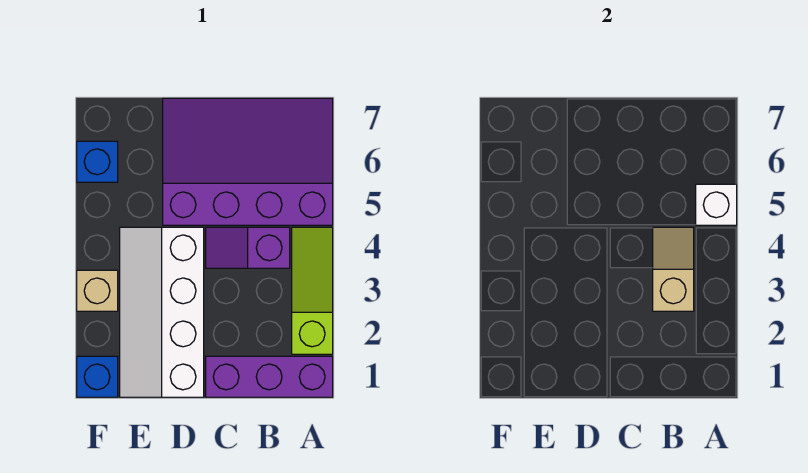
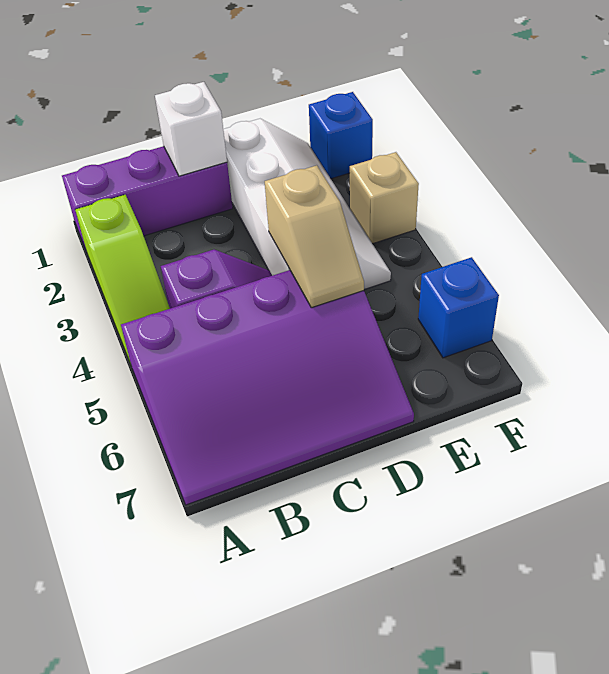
white 1x1 brick [696,184,737,225] -> white 1x1 brick moved to [155,82,227,176]
tan 1x2 slope [653,227,694,311] -> tan 1x2 slope moved to [265,165,364,308]

